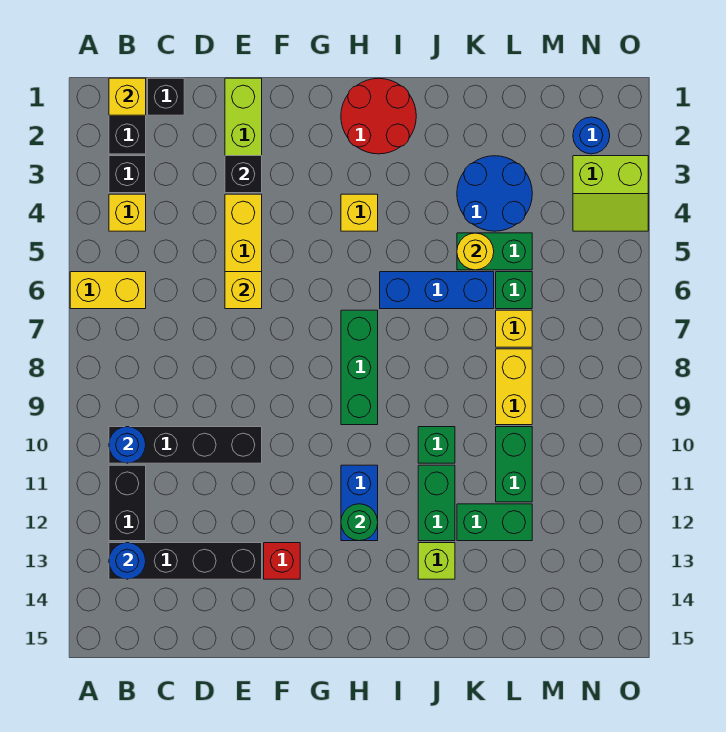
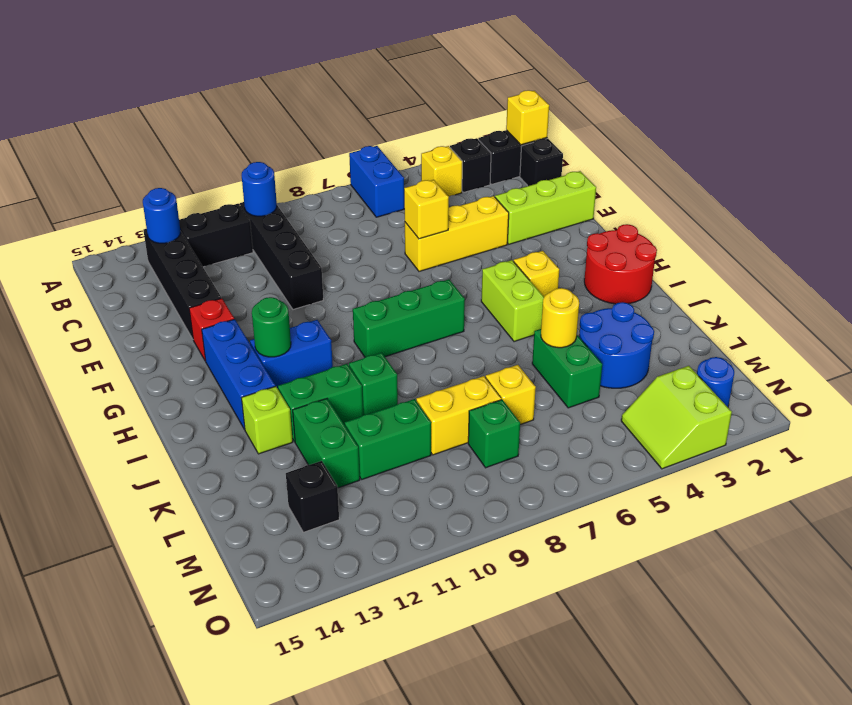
yellow 1x2 brick [70,272,146,309] -> blue 1x2 brick [349,146,404,217]
black 1x1 brick [225,156,262,193] -> black 1x1 brick moved to [286,461,339,532]
none -> lime 1x2 brick [481,260,544,342]
blue 1x3 brick [380,272,494,309] -> blue 1x3 brick moved to [202,319,275,429]
green 1x1 brick [496,272,532,309] -> green 1x1 brick moved to [468,400,520,468]

